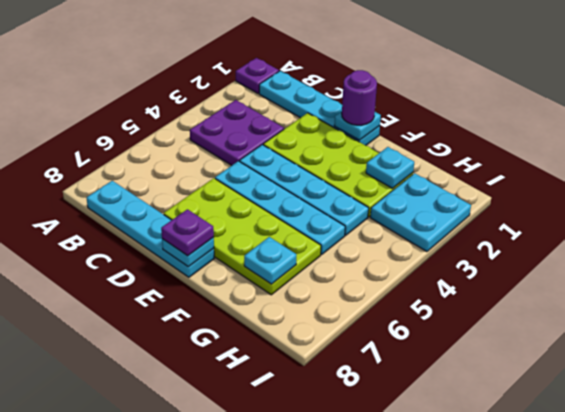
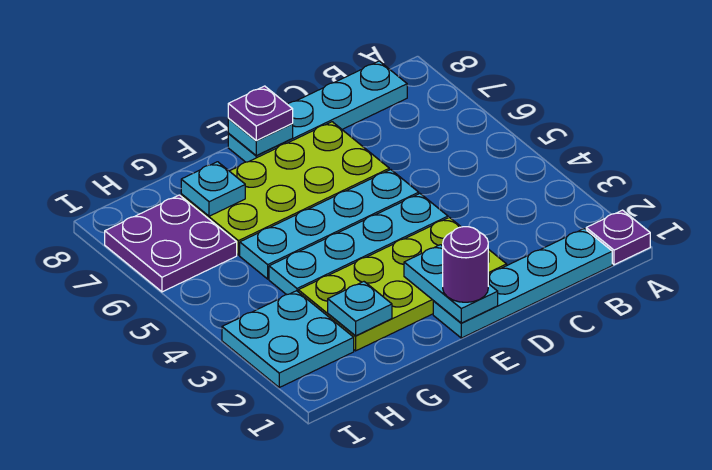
purple 2x2 plate [190,100,284,166] -> purple 2x2 plate moved to [105,195,237,292]
cyan 1x1 plate [334,111,381,140] -> cyan 1x2 plate [404,245,498,323]

